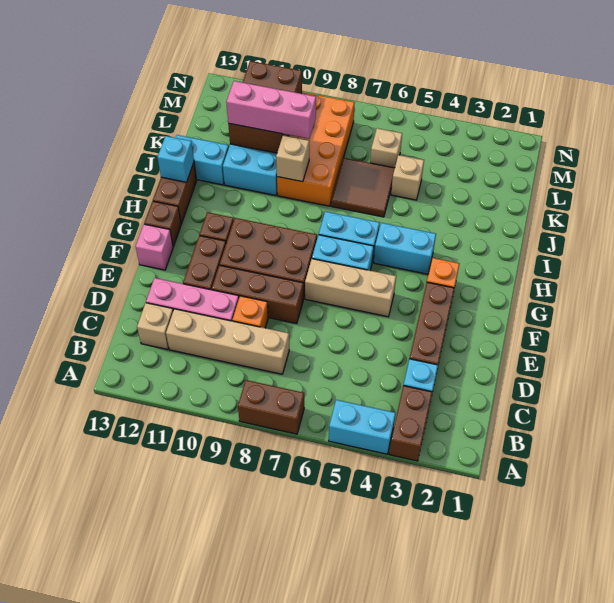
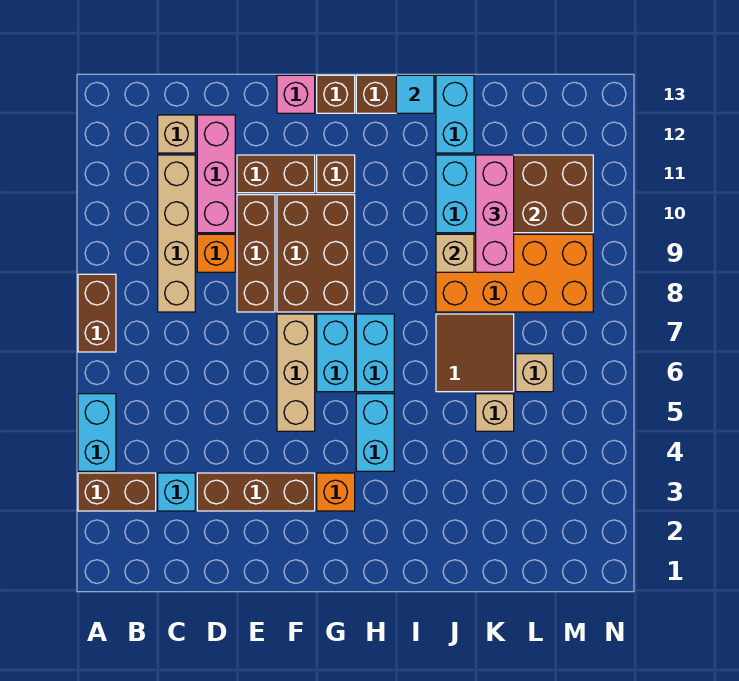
cyan 1x1 brick [157,136,194,182] -> cyan 1x1 tile [396,75,434,113]

